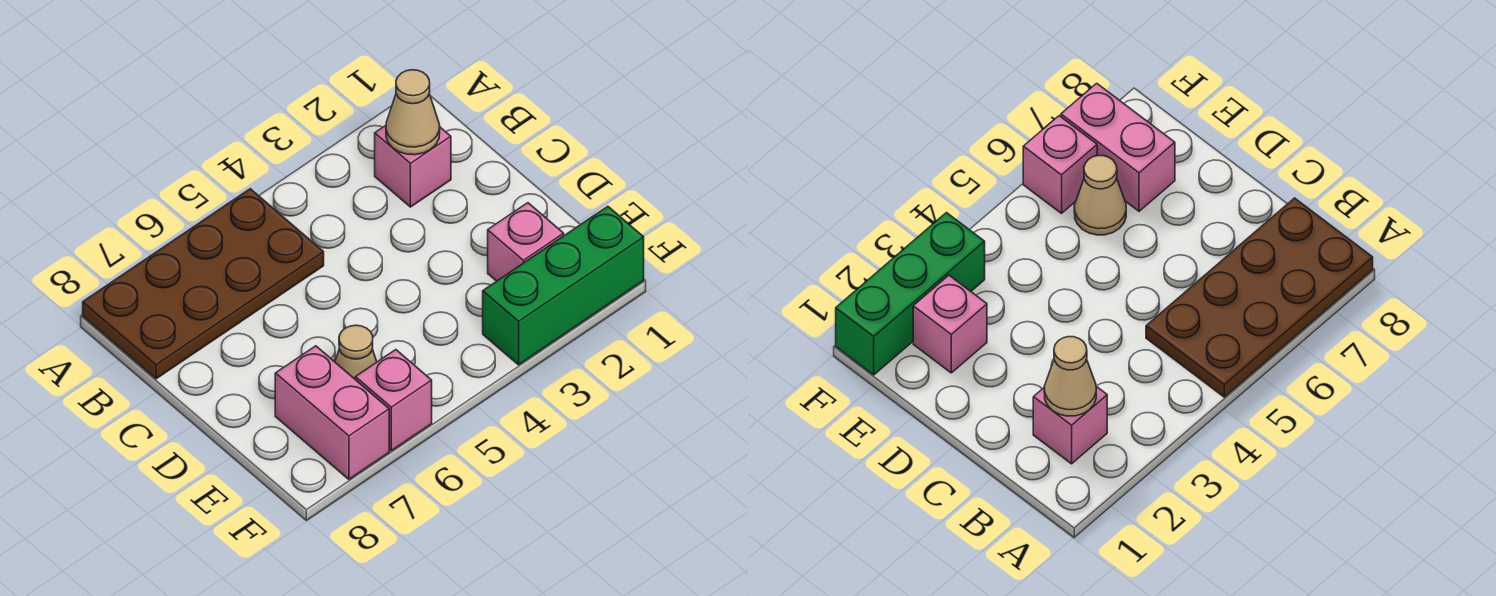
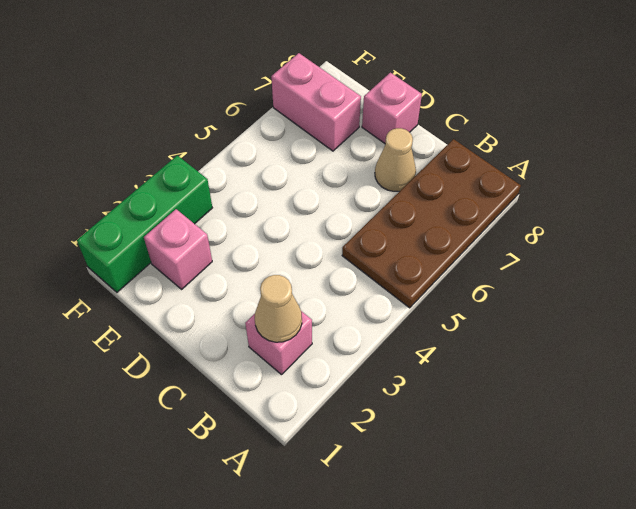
tan 1x1 cone [335,325,377,379] -> tan 1x1 cone moved to [375,128,416,191]
pink 1x1 brick [355,350,432,451] -> pink 1x1 brick moved to [362,73,422,143]

